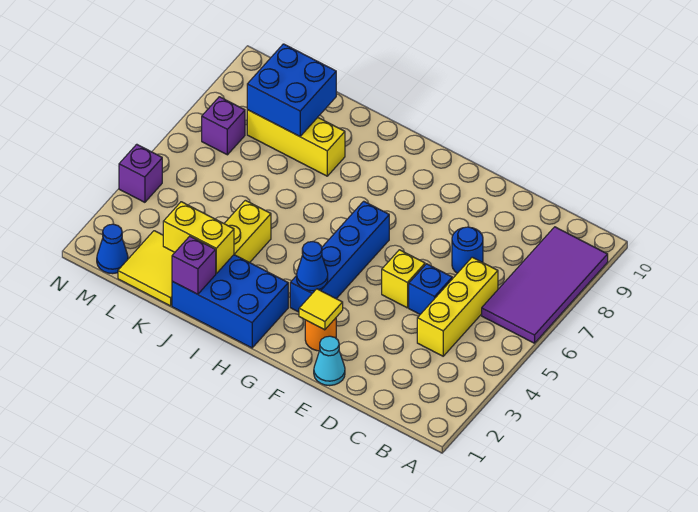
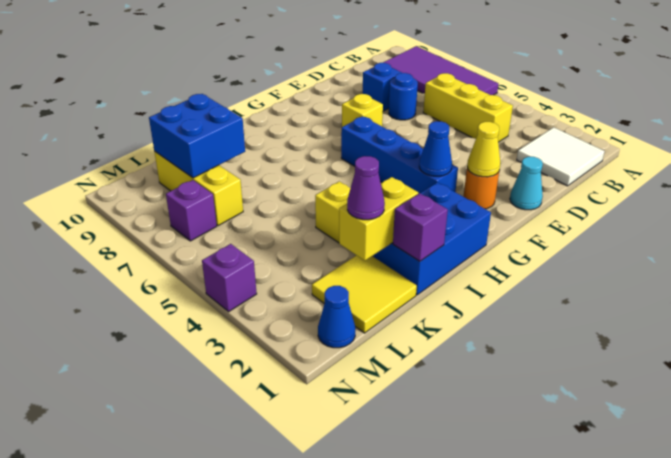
none -> white 2x2 tile [517,127,605,186]
blue 1x1 brick [409,264,452,314] -> blue 1x1 brick moved to [363,63,402,111]
yellow 1x1 brick [382,250,425,308] -> yellow 1x1 brick moved to [342,94,383,127]
yellow 1x1 tile [299,289,343,330] -> yellow 1x1 cone [467,122,500,177]
yellow 1x3 brick [247,110,345,176] -> yellow 1x3 brick turned to [154,151,243,226]
none -> purple 1x1 cone [347,156,385,220]

